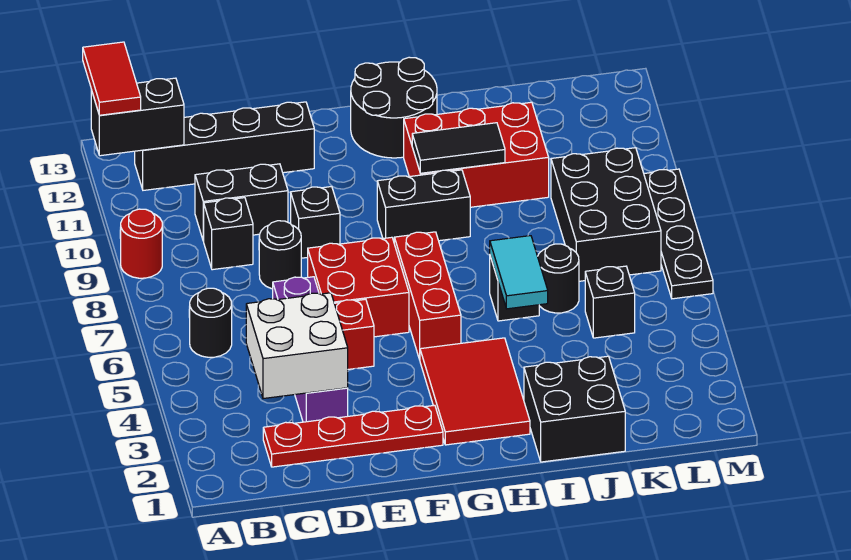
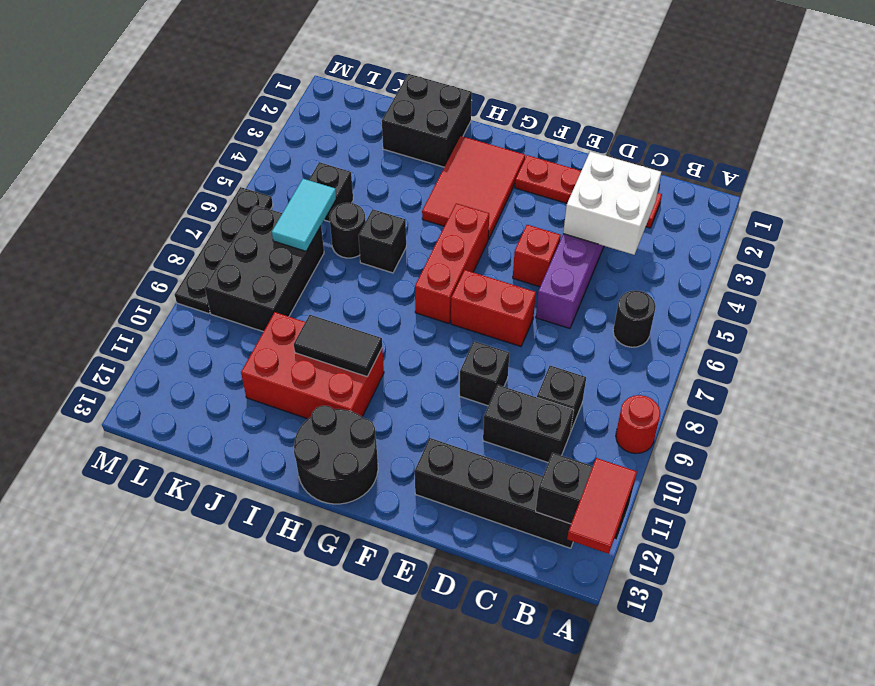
black 1x1 round brick [259,221,301,289] -> none
red 2x2 brick [308,237,409,337] -> red 1x2 brick [451,270,536,346]
black 1x2 brick [377,170,470,241] -> none
cyan 1x2 tile [490,236,548,309] -> cyan 1x2 tile moved to [272,179,336,251]

